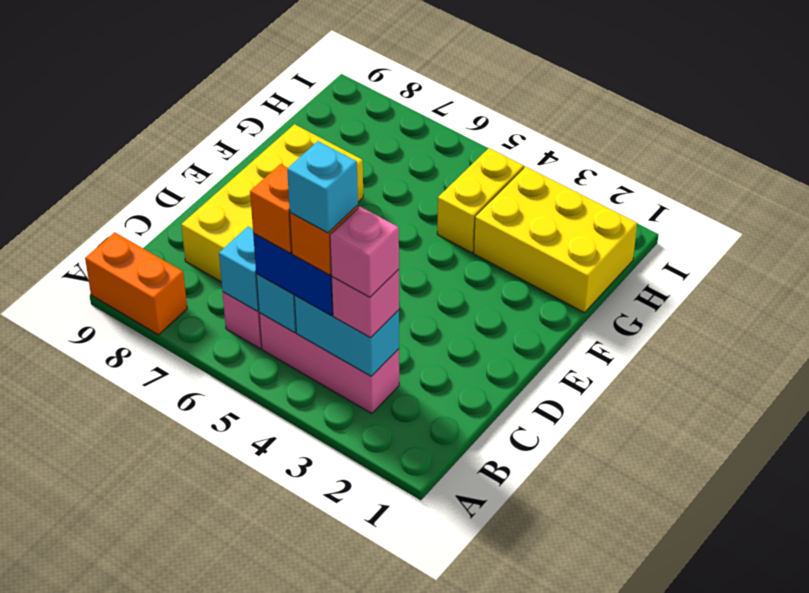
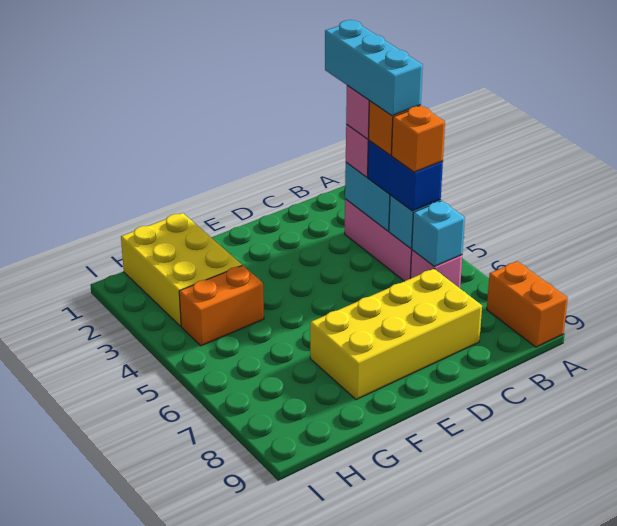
cyan 1x1 brick [287,141,358,233] -> cyan 1x3 brick [325,20,423,116]
yellow 1x2 brick [437,148,524,253] -> orange 1x2 brick [179,265,264,346]

